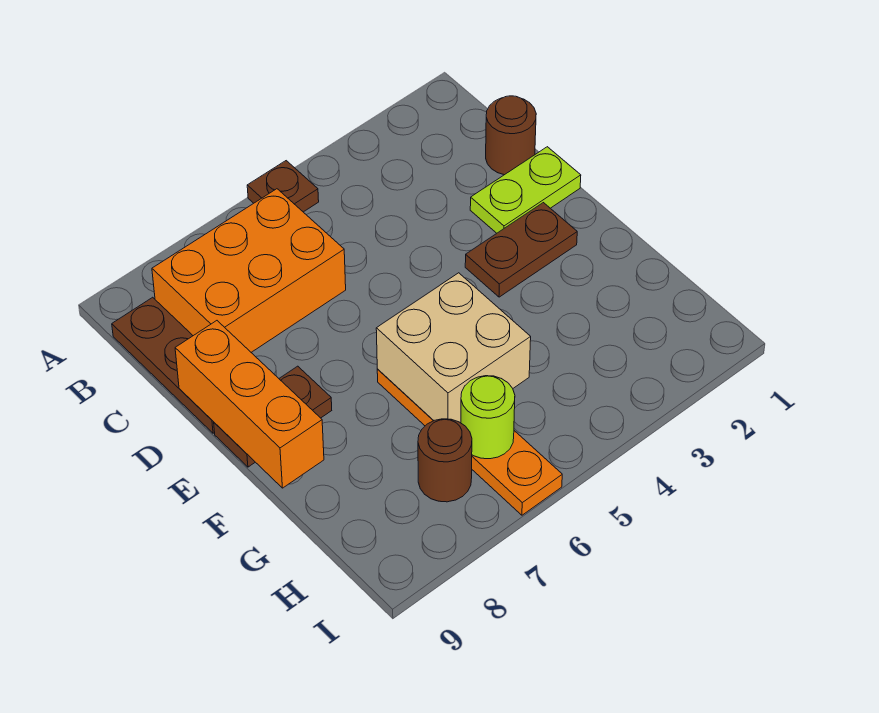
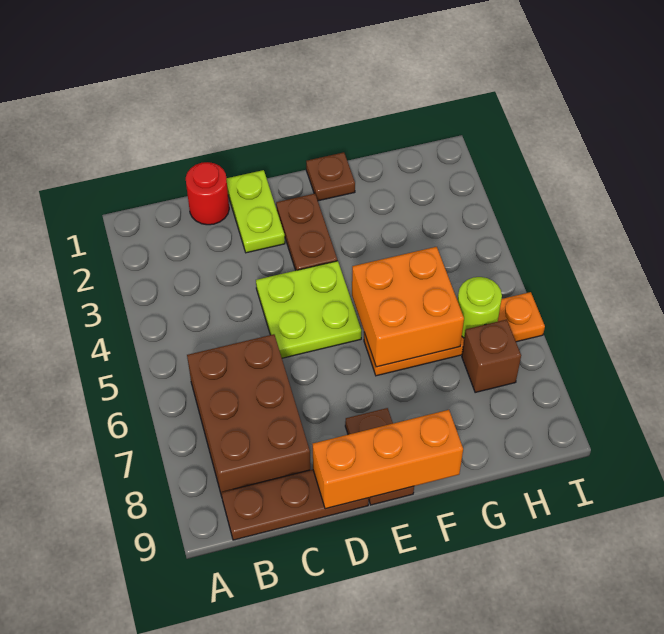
brown 1x1 plate [247,161,319,212] -> brown 1x1 plate moved to [306,152,355,201]
orange 2x3 brick [152,189,346,352] -> brown 2x3 brick [187,334,310,496]
brown 1x1 round brick [486,96,536,175] -> red 1x1 round brick [186,162,229,225]
none -> lime 2x2 plate [256,261,361,358]
tan 2x2 brick [376,273,531,423] -> orange 2x2 brick [352,247,464,367]
brown 1x1 round brick [418,419,472,502] -> brown 1x1 brick [462,319,521,393]

